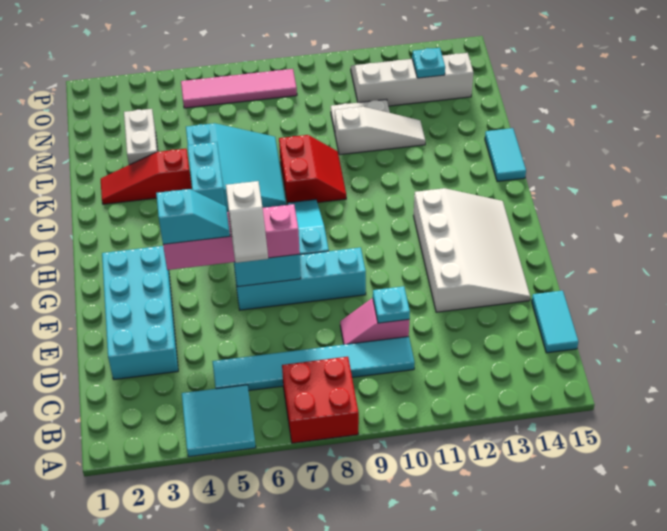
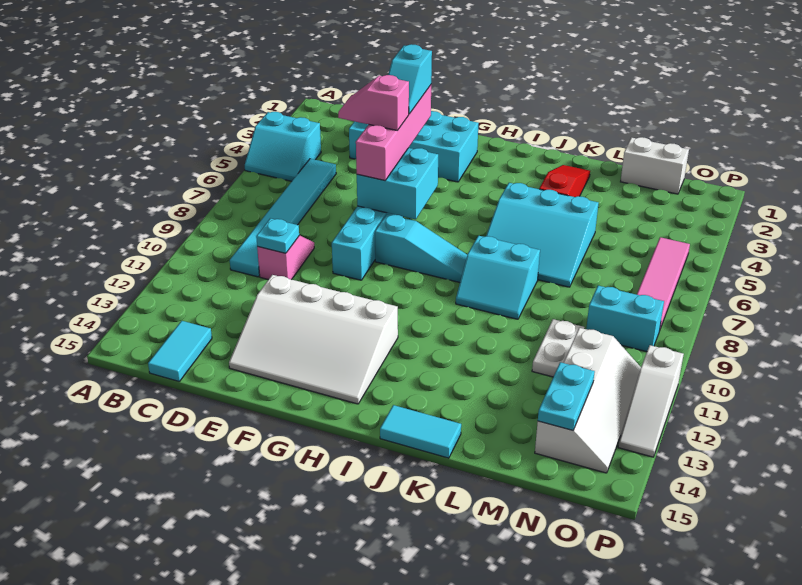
cyan 2x2 tile [182,385,256,457] -> cyan 2x2 slope [245,112,321,181]
red 2x2 brick [282,357,359,443] -> none
cyan 1x2 tile [532,291,578,353] -> cyan 1x2 tile turned to [148,321,212,381]
white 1x2 slope [226,181,268,263] -> pink 1x2 slope [338,75,409,130]
cyan 1x2 brick [187,142,225,206] -> cyan 1x2 brick moved to [586,286,664,352]
red 2x2 slope [279,135,346,204] -> cyan 2x2 slope [456,236,540,319]
white 1x2 brick [124,109,158,165] -> white 1x2 brick moved to [621,137,689,194]
white 1x3 slope [335,107,425,155] -> white 1x3 slope moved to [618,345,684,457]
cyan 1x1 plate [412,48,445,78] -> cyan 1x2 plate [538,362,595,430]

